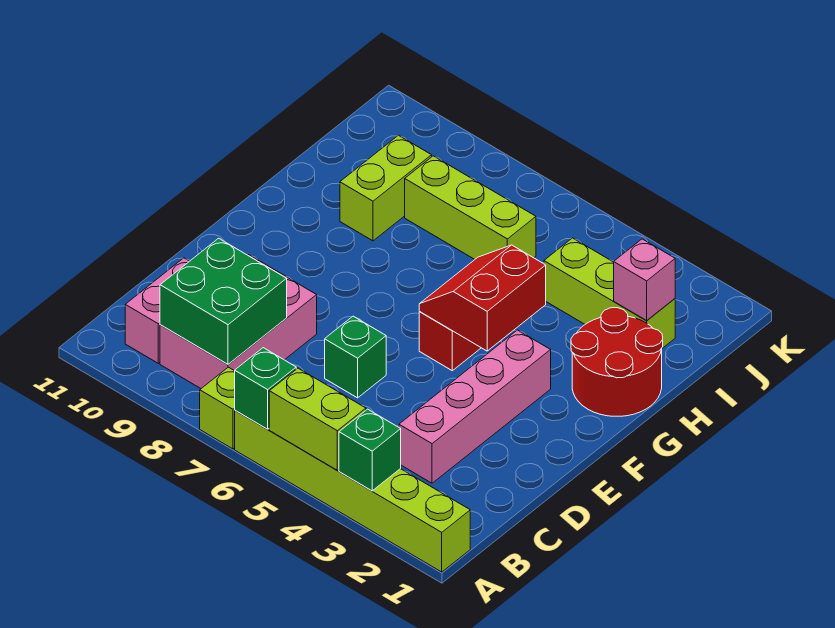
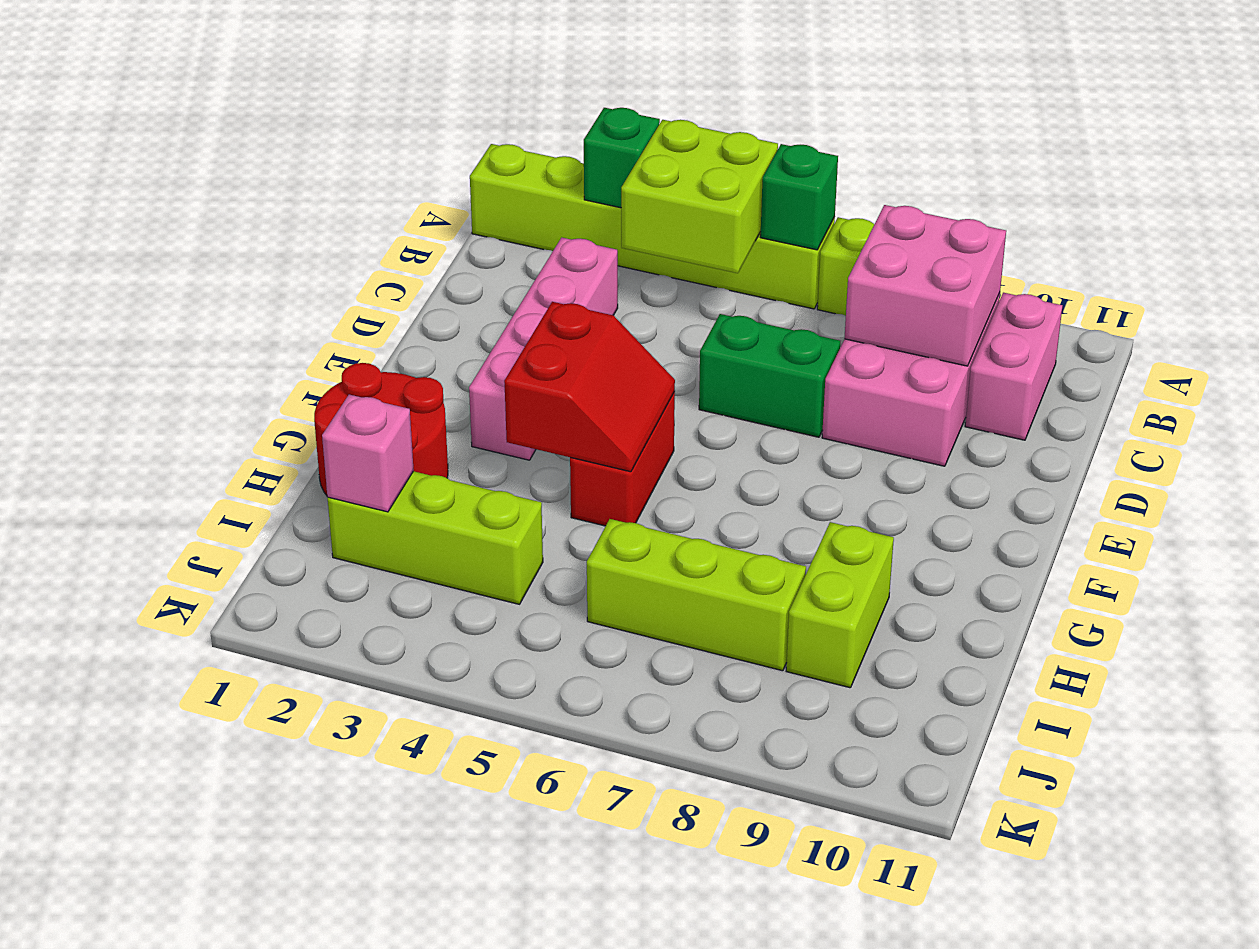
lime 1x2 brick [269,368,366,470] -> lime 2x2 brick [621,120,778,273]
green 2x2 brick [160,238,287,364] -> pink 2x2 brick [844,205,1006,366]
green 1x1 brick [325,316,386,398] -> green 1x2 brick [699,314,840,437]

